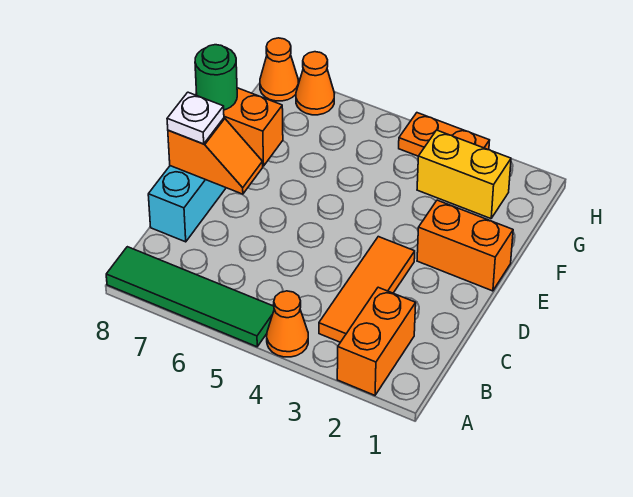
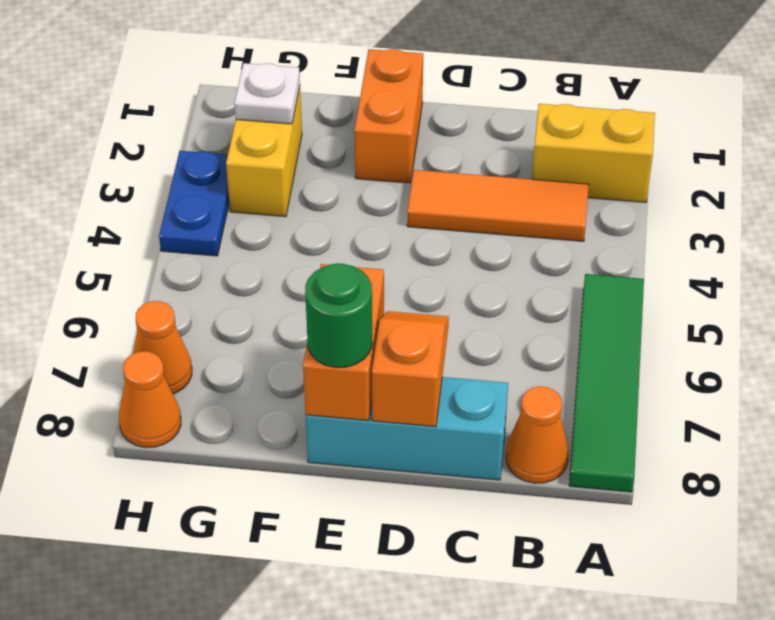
orange 1x2 brick [337,287,416,395] -> yellow 1x2 brick [532,104,655,202]
orange 1x1 cone [267,291,308,357] -> orange 1x1 cone moved to [506,386,569,483]
white 1x1 plate [167,92,224,144] -> white 1x1 plate moved to [234,63,300,124]
orange 1x2 plate [399,113,490,156] -> blue 1x2 plate [159,151,229,256]

